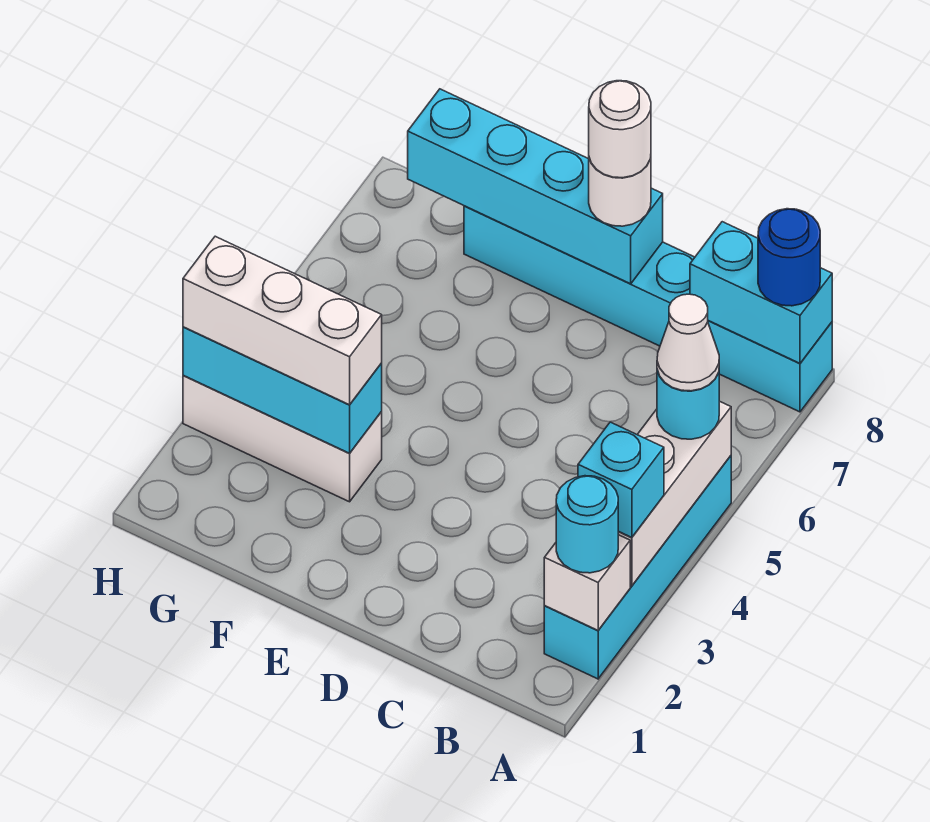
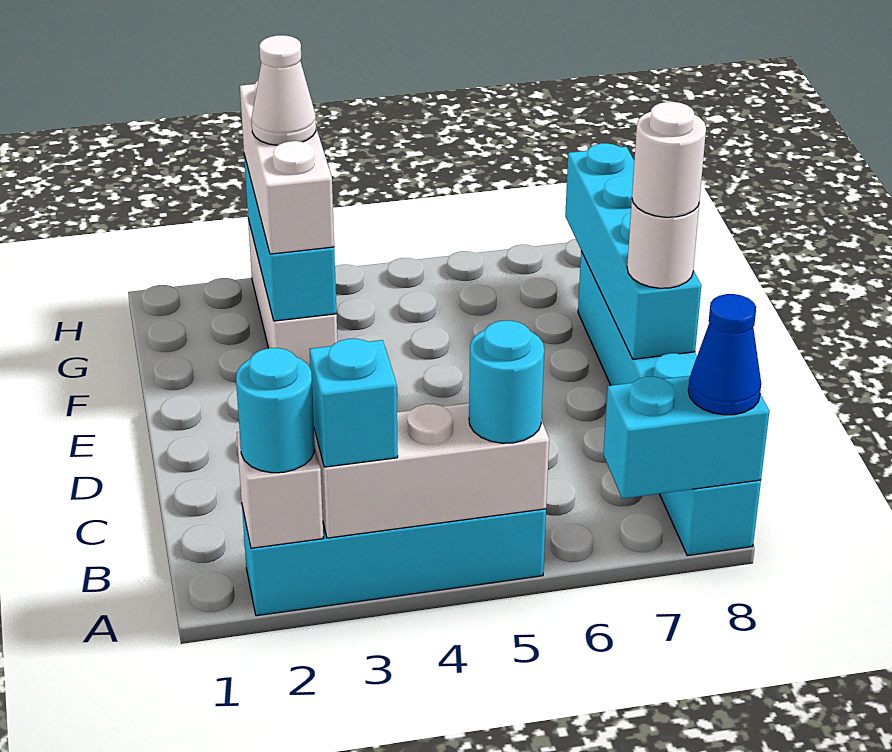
white 1x1 cone [657,294,719,391] -> white 1x1 cone moved to [252,35,316,145]
cyan 1x2 brick [690,222,832,363] -> cyan 1x2 brick turned to [603,376,769,499]
blue 1x1 round brick [758,209,820,306] -> blue 1x1 cone [688,294,761,415]

